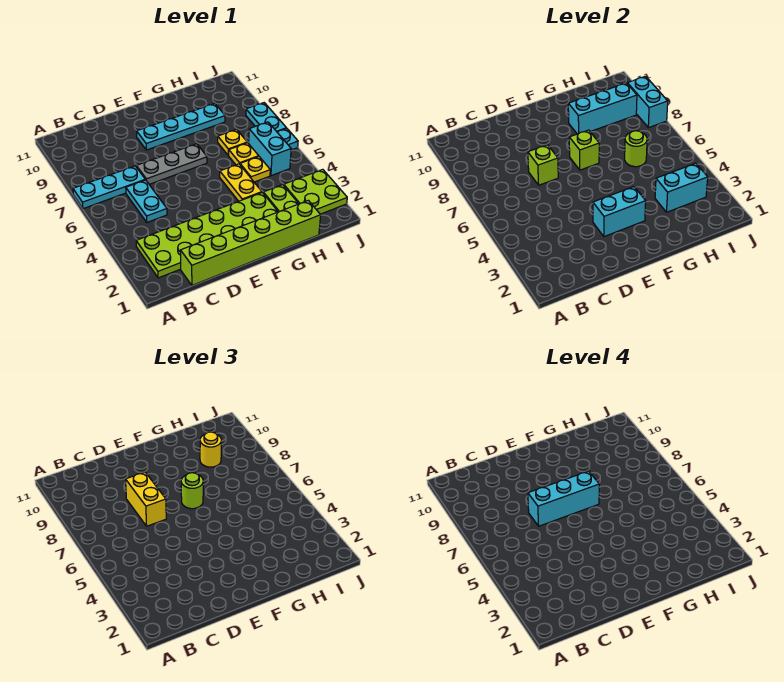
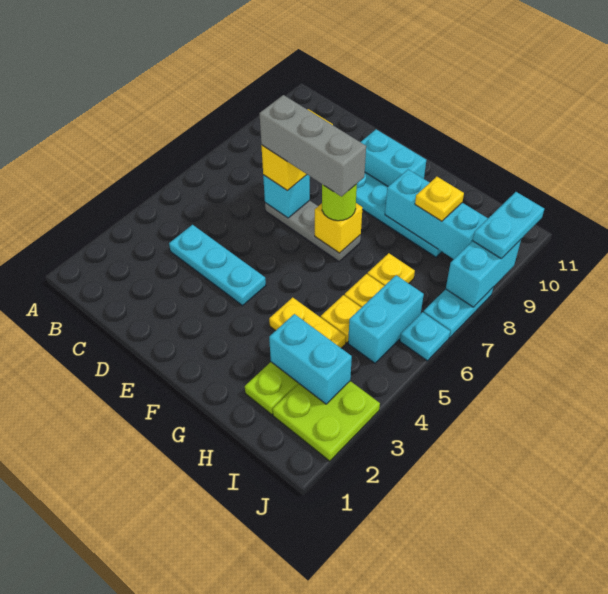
cyan 1x3 plate [73,166,145,209] -> cyan 1x3 plate moved to [169,225,266,306]
lime 2x6 plate [136,192,278,278] -> none
lime 1x6 brick [181,200,321,285] -> none
cyan 1x2 plate [126,180,167,222] -> cyan 1x2 plate moved to [473,192,544,259]
lime 1x1 brick [528,145,558,185] -> cyan 1x1 brick [263,175,310,218]
cyan 1x3 brick [528,471,599,526] -> grey 1x3 brick [259,95,366,196]
cyan 1x2 brick [593,187,646,237] -> cyan 1x2 brick moved to [361,129,426,186]
lime 1x1 brick [569,130,599,170] -> yellow 1x1 brick [315,203,362,253]
yellow 1x2 plate [220,164,262,201] -> yellow 1x2 plate turned to [269,297,346,348]
lime 1x1 round brick [625,131,647,167] -> none
yellow 1x1 round brick [200,432,221,467] -> yellow 1x1 plate [415,177,464,221]

